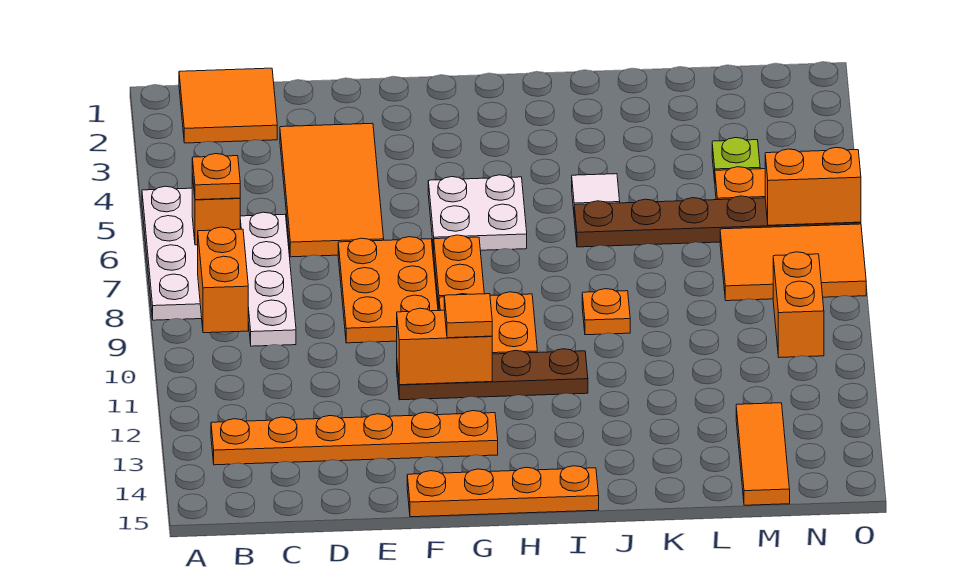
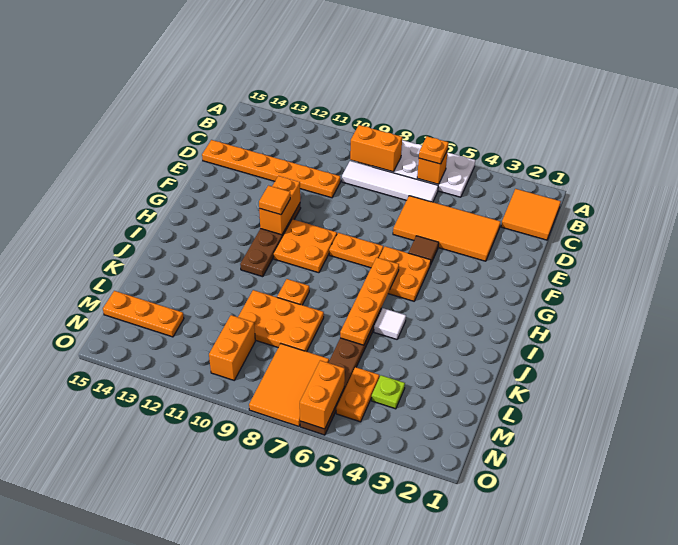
orange 1x6 plate [211,411,498,465] -> orange 1x6 plate turned to [202,140,340,198]
white 1x4 plate [240,212,296,346] -> white 1x4 tile [342,161,438,202]
orange 2x3 plate [338,237,438,343] -> orange 2x3 plate moved to [238,290,324,352]
none -> brown 1x1 tile [409,236,439,265]
orange 1x4 plate [407,466,599,517] -> orange 1x4 plate moved to [340,257,399,345]
white 2x2 plate [428,175,527,250] -> orange 2x2 plate [379,247,431,301]
orange 1x3 tile [736,403,790,505] -> orange 1x3 plate [103,291,184,337]
orange 1x2 brick [773,252,824,357] -> orange 1x2 brick turned to [209,315,255,380]

